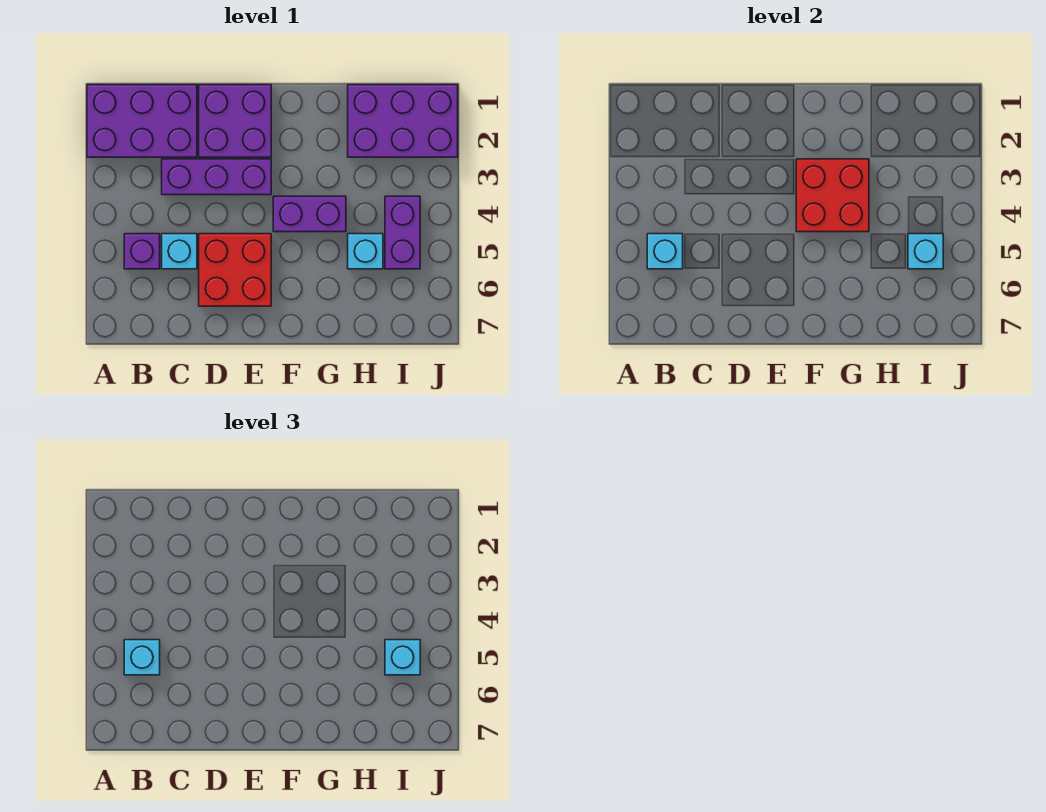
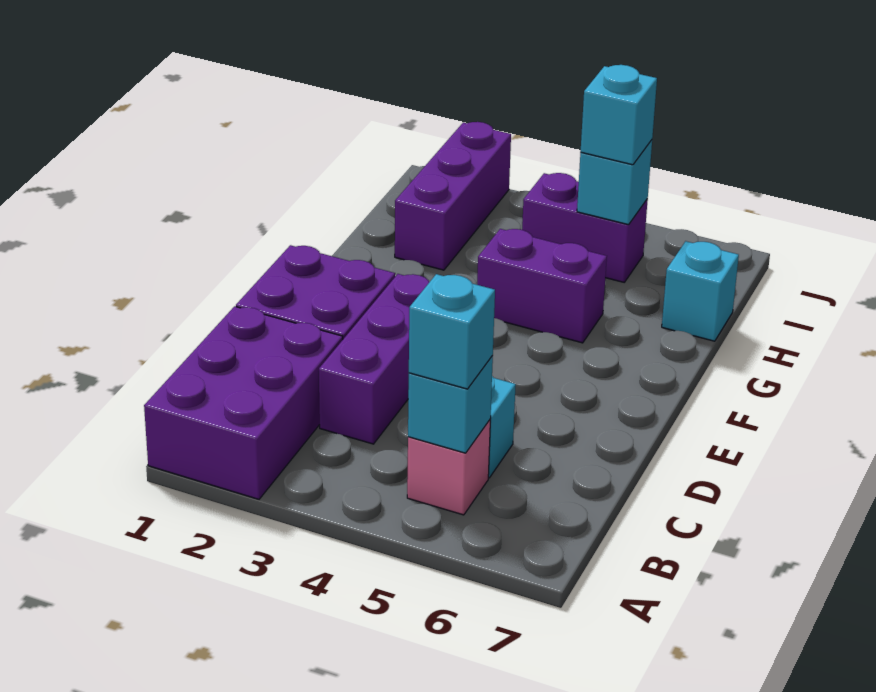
purple 1x1 brick [124,234,160,269] -> pink 1x1 brick [407,420,490,515]
red 2x2 brick [199,234,271,306] -> none
red 2x2 brick [796,159,869,232] -> none
purple 1x2 brick [273,196,346,232] -> purple 1x2 brick turned to [477,229,607,343]
purple 2x3 brick [348,85,458,157] -> purple 1x3 brick [395,122,511,270]
cyan 1x1 brick [348,234,383,269] -> cyan 1x1 brick moved to [662,241,739,341]

